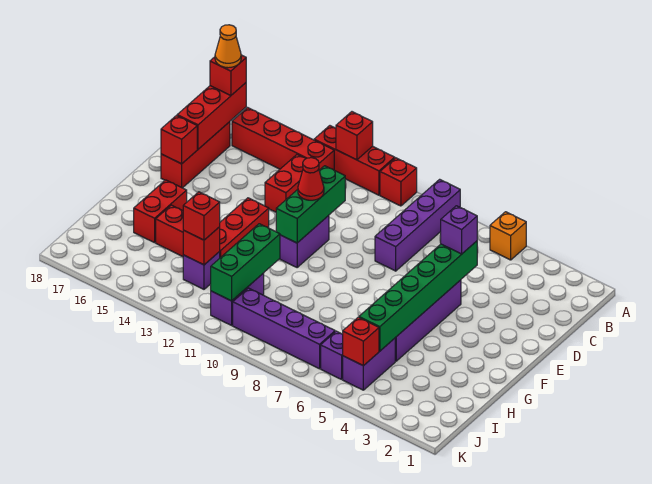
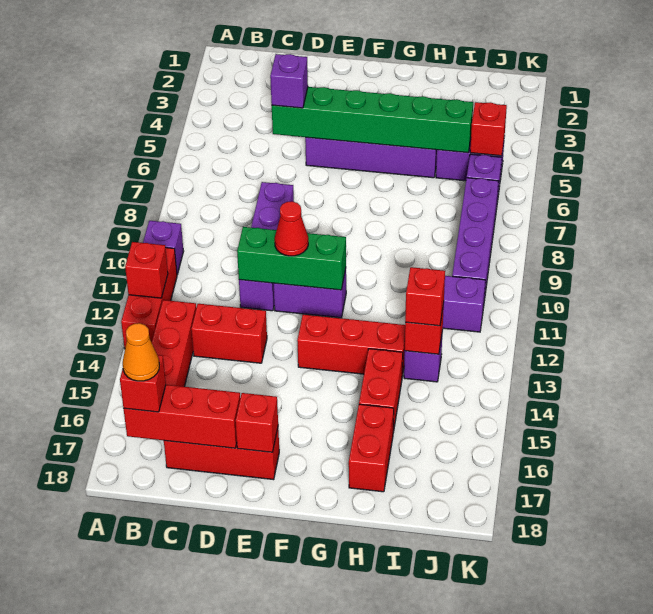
orange 1x1 brick [490,212,526,260] -> none
purple 1x4 brick [375,179,460,271] -> purple 1x4 brick turned to [239,182,294,311]
red 1x1 brick [380,158,417,206] -> purple 1x1 brick [143,221,184,274]
red 1x2 brick [134,180,187,243] -> red 1x2 brick turned to [349,404,394,492]
green 1x3 brick [211,224,280,301] -> none

